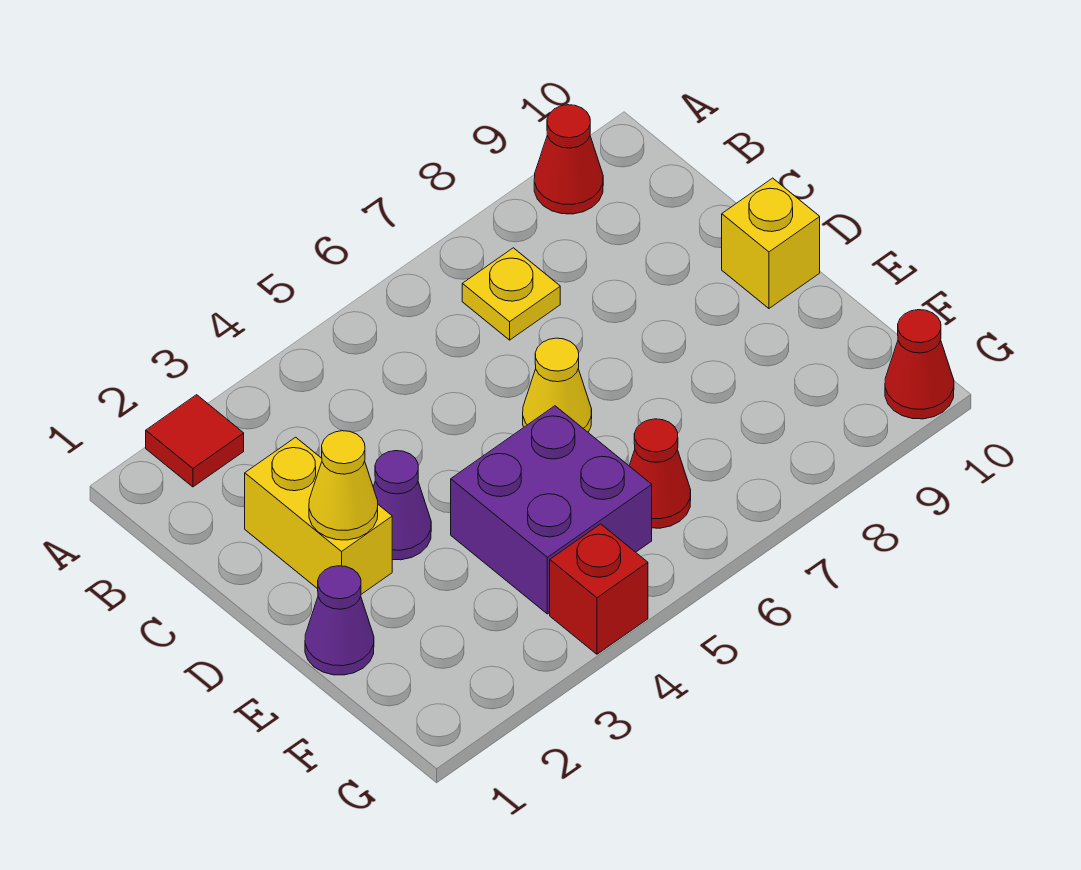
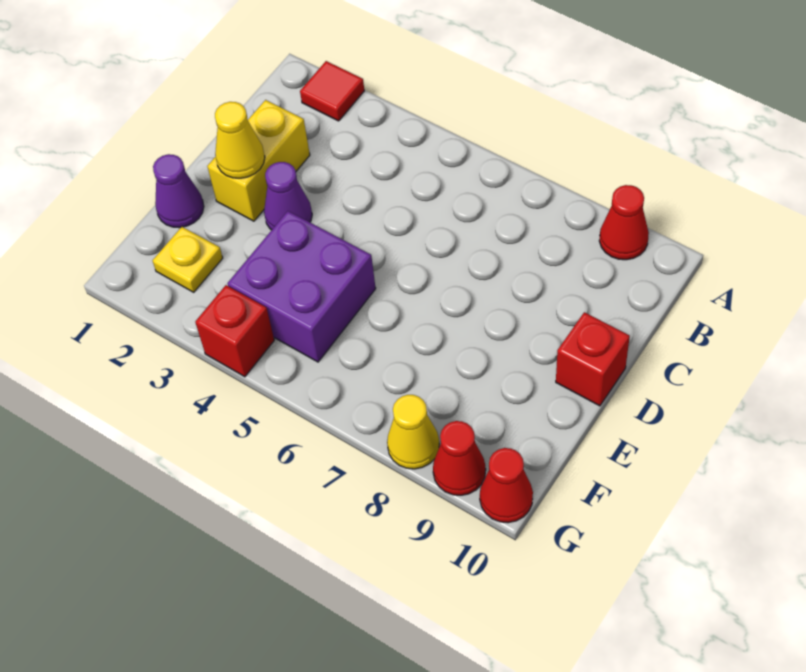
yellow 1x1 plate [462,248,560,340] -> yellow 1x1 plate moved to [153,227,223,292]
yellow 1x1 cone [523,338,592,432] -> yellow 1x1 cone moved to [387,395,439,469]
yellow 1x1 brick [722,178,820,308] -> red 1x1 brick [556,312,630,406]
red 1x1 cone [629,419,691,528] -> red 1x1 cone moved to [433,421,486,495]

